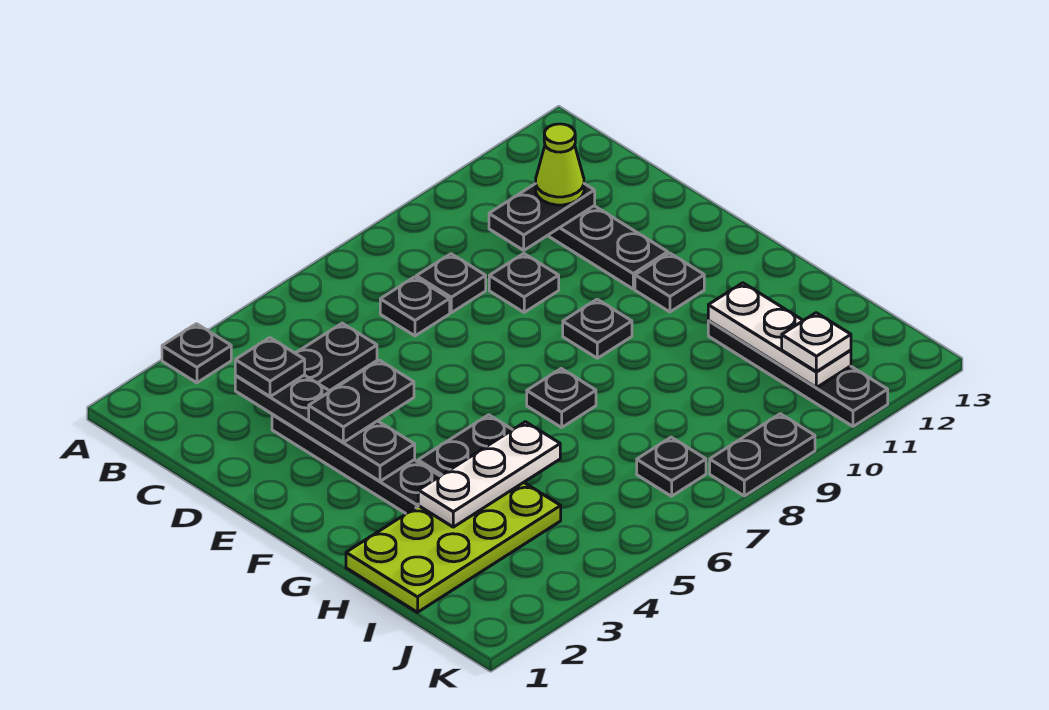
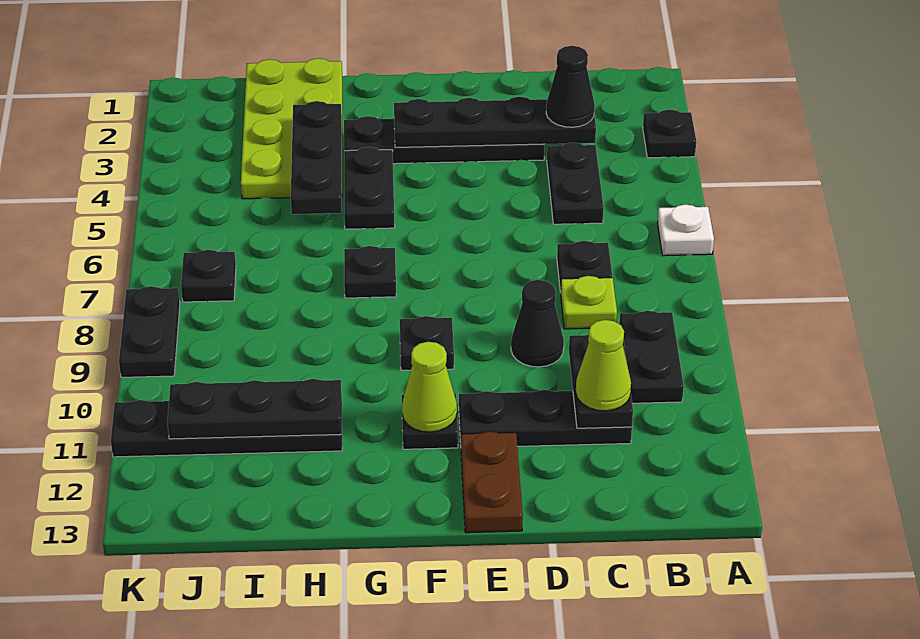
black 1x1 plate [235,338,305,397] -> black 1x1 cone [546,46,595,127]
black 1x1 plate [416,254,486,313] -> lime 1x1 plate [560,276,617,329]
black 1x1 plate [489,254,559,312] -> black 1x1 cone [511,280,564,367]
black 1x2 plate [309,360,414,442] -> black 1x2 plate moved to [619,311,684,403]
none -> brown 1x2 plate [461,432,523,533]
none -> lime 1x1 cone [402,342,457,432]
white 1x3 plate [418,422,560,527] -> black 1x3 plate [291,101,342,214]
white 1x3 plate [708,283,851,388] -> black 1x3 plate [167,379,342,439]
white 1x1 plate [782,313,851,372] -> white 1x1 plate moved to [657,204,714,256]

